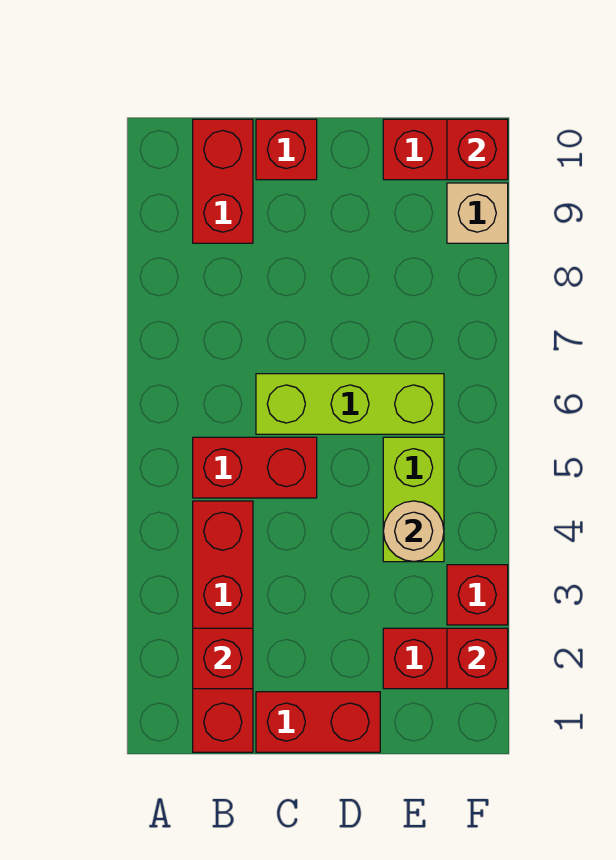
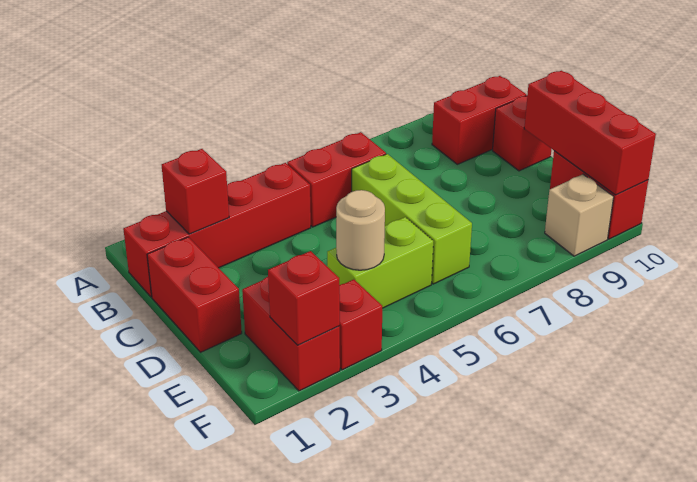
red 1x2 brick [193,437,317,498] -> red 1x2 brick turned to [287,132,386,227]
red 1x1 brick [447,119,508,180] -> red 1x3 brick [524,71,656,195]

